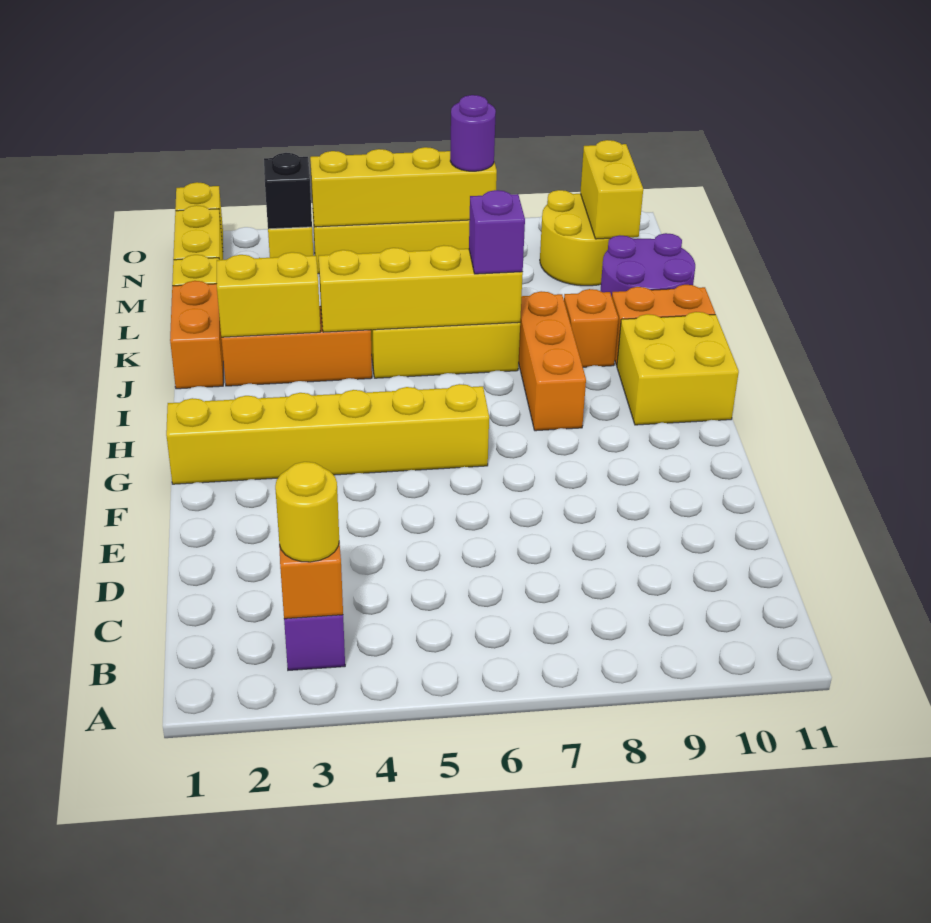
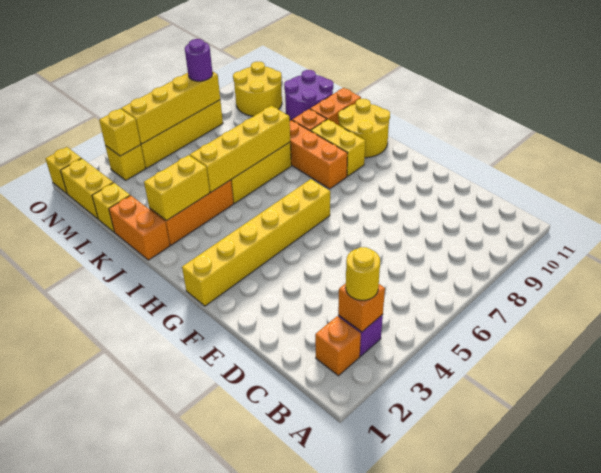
none -> orange 1x1 brick [315,316,361,376]
yellow 2x2 brick [617,312,739,425] -> yellow 2x2 round brick [338,99,390,158]
purple 1x1 brick [469,190,525,274] -> none
yellow 1x2 brick [580,140,643,239] -> yellow 1x2 brick moved to [311,119,365,176]
black 1x1 brick [264,153,312,229] -> yellow 1x1 brick [99,109,141,156]

